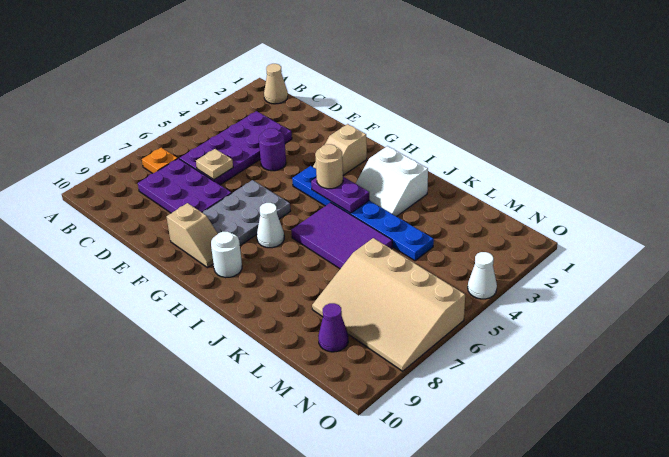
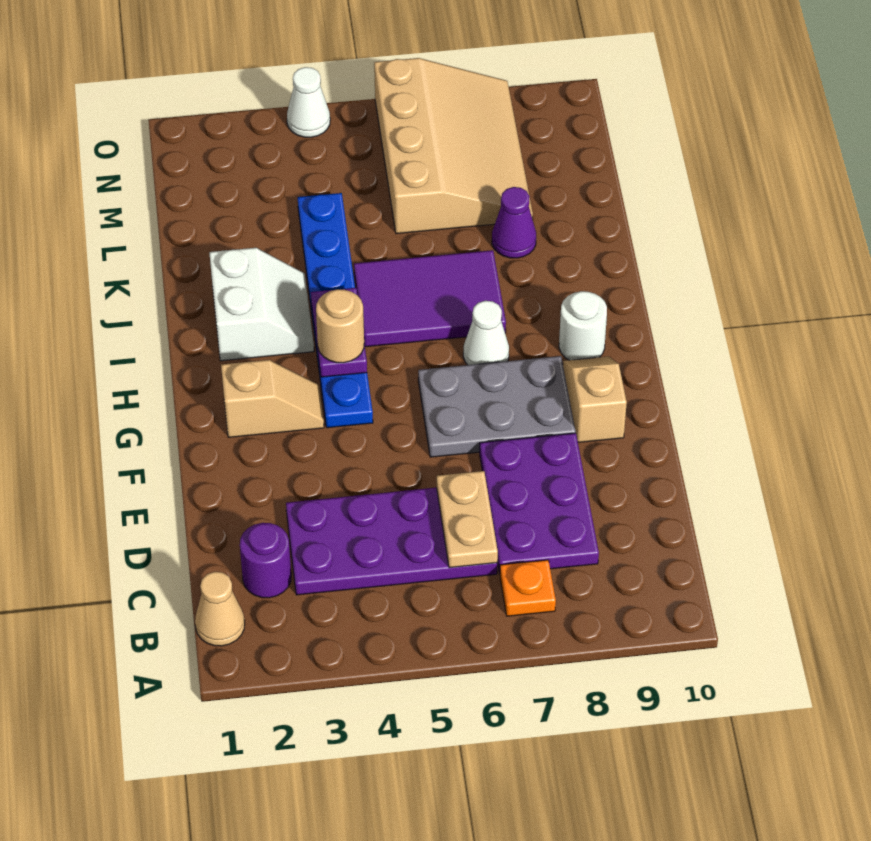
tan 1x1 plate [196,149,233,180] -> tan 1x2 plate [437,471,498,568]
purple 1x1 round brick [259,128,286,171] -> purple 1x1 round brick moved to [240,523,291,598]
purple 2x3 tile [291,203,392,269] -> purple 2x3 tile turned to [354,250,506,347]
purple 1x1 cone [318,303,348,352] -> purple 1x1 cone moved to [492,187,536,258]

